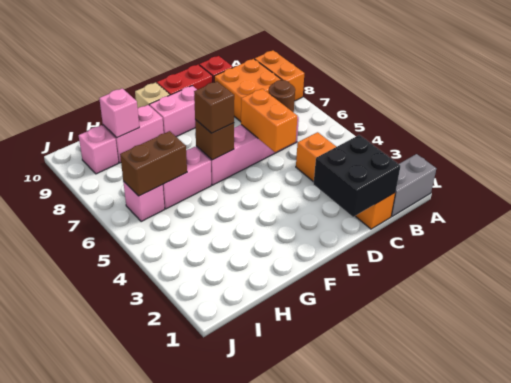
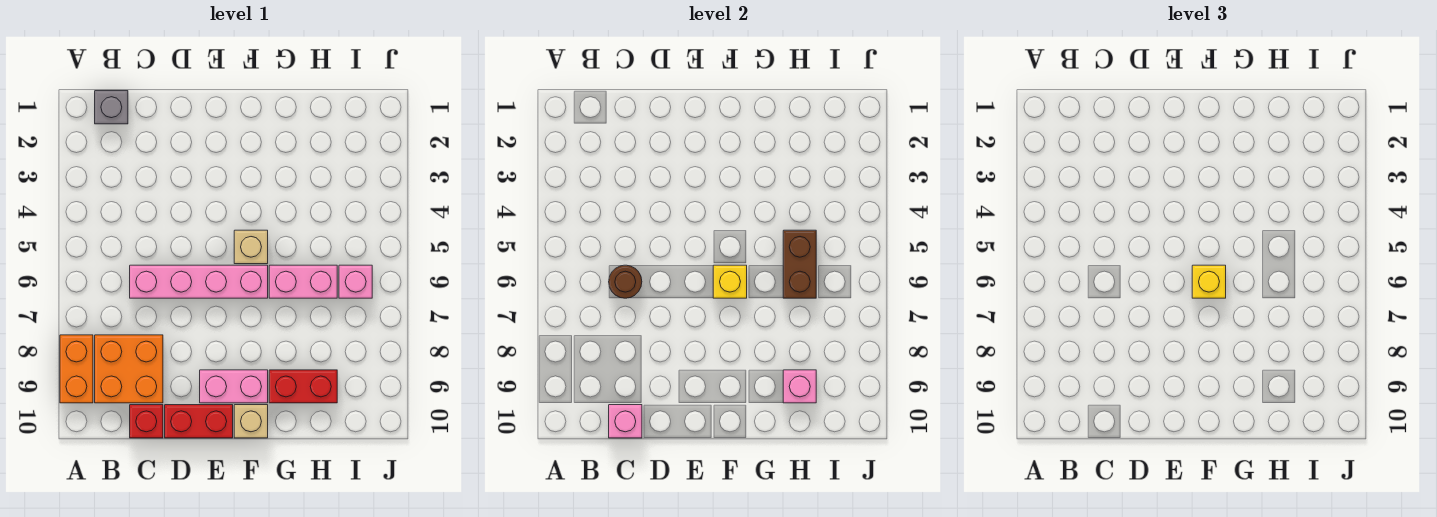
grey 1x2 brick [391,154,436,216] -> grey 1x1 brick [95,91,128,124]
orange 1x4 brick [296,132,396,229] -> none
black 2x2 brick [314,135,400,217] -> none
orange 1x2 brick [241,89,298,152] -> none
none -> tan 1x1 brick [234,230,268,264]
brown 1x1 brick [195,120,234,160] -> yellow 1x1 brick [713,265,747,298]
brown 1x1 brick [194,81,234,133] -> yellow 1x1 brick [1192,265,1226,298]
pink 1x2 brick [103,105,164,163] -> red 1x2 brick [269,370,337,403]
brown 1x2 brick [120,131,187,196] -> brown 1x2 brick turned to [783,230,816,298]
pink 1x1 brick [79,125,118,174] -> pink 1x1 brick moved to [609,405,642,438]

